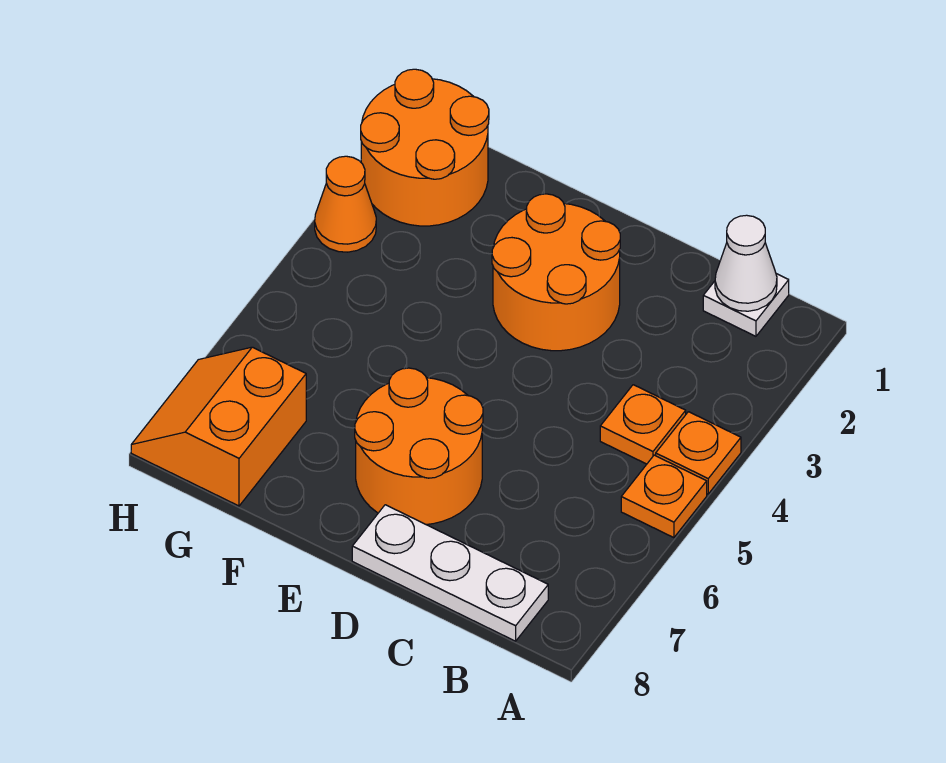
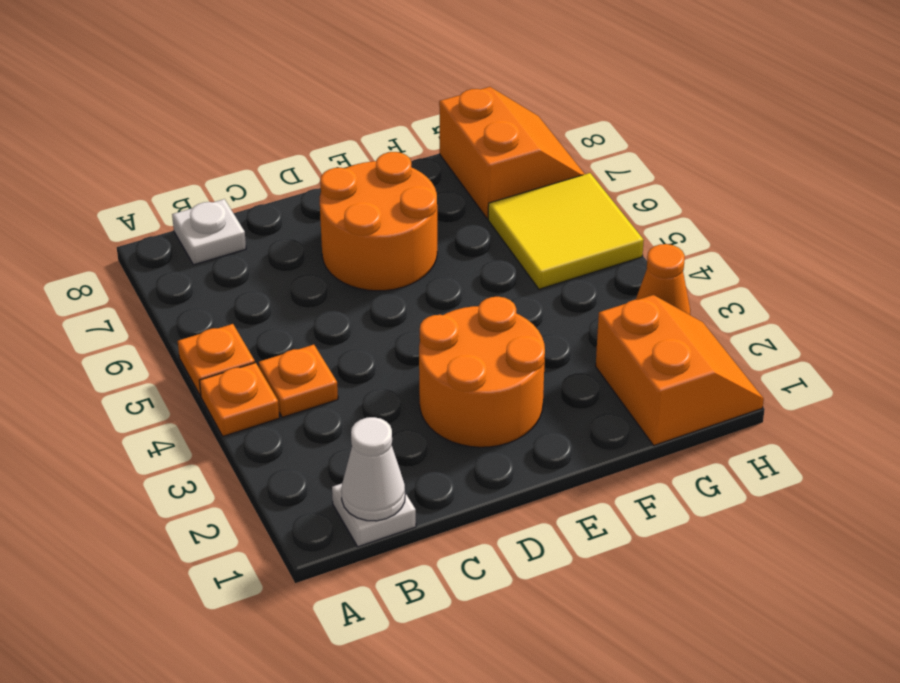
white 1x3 plate [352,505,548,641] -> white 1x1 plate [172,199,246,265]
orange 2x2 round brick [361,69,489,226] -> orange 2x2 slope [596,295,764,445]
none -> yellow 2x2 tile [488,173,644,289]

